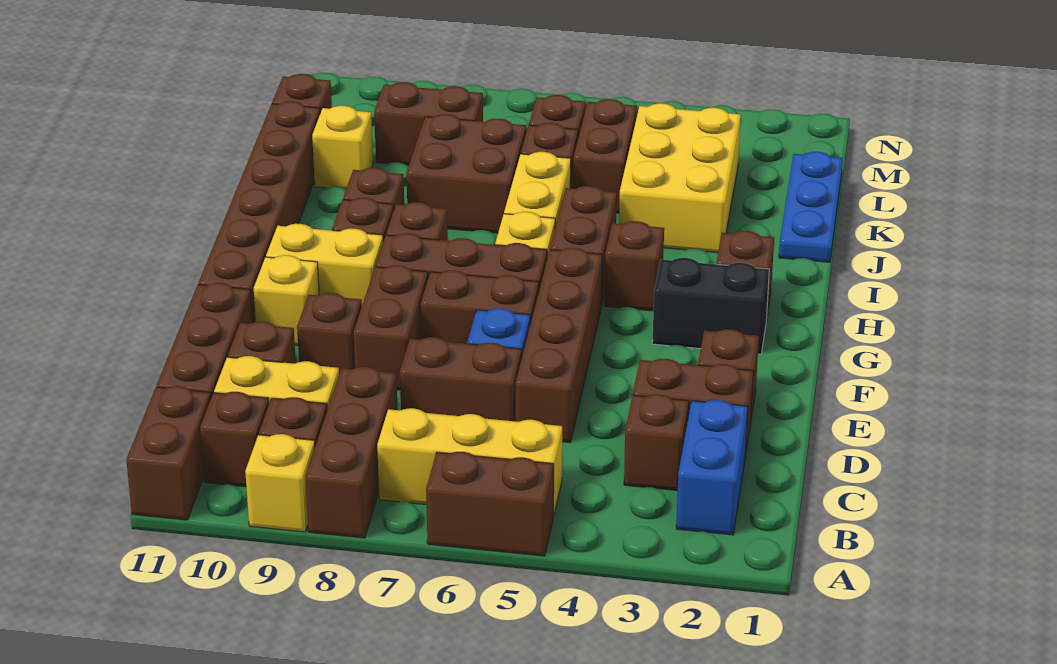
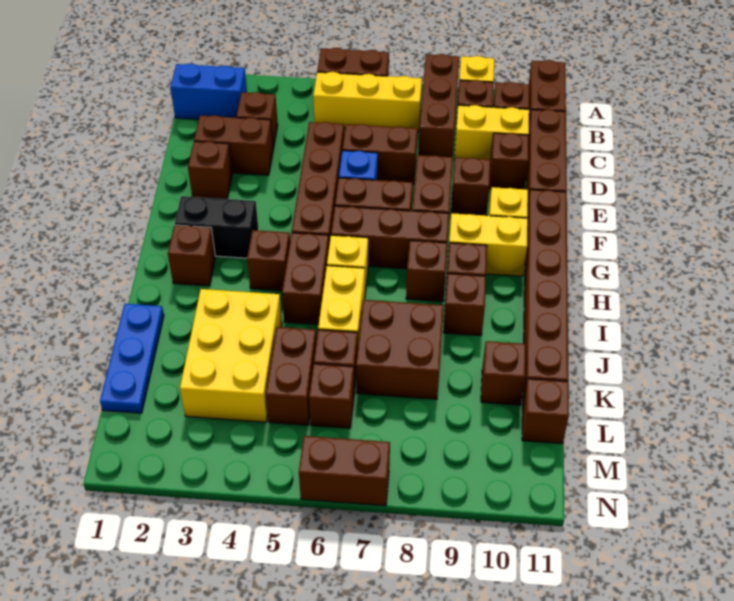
blue 1x2 brick [676,400,748,535] -> blue 1x2 brick turned to [170,63,247,119]
yellow 1x1 brick [312,106,373,190] -> brown 1x1 brick [481,341,526,405]
brown 1x2 brick [374,82,483,165] -> brown 1x2 brick moved to [299,436,390,506]

